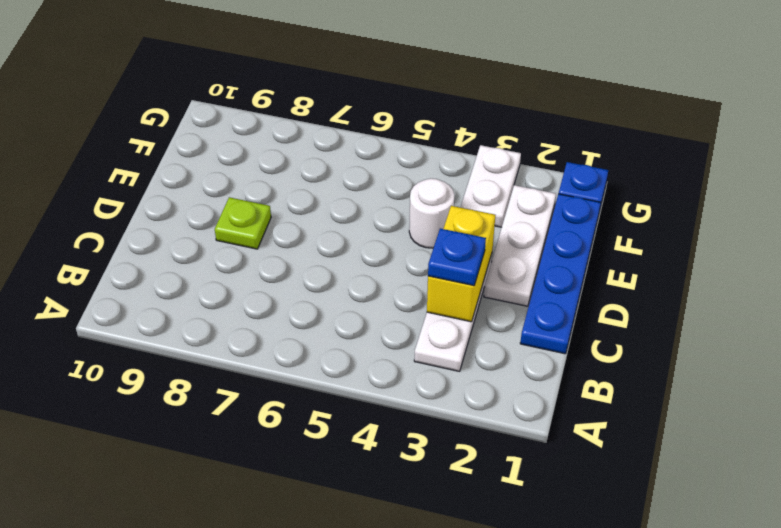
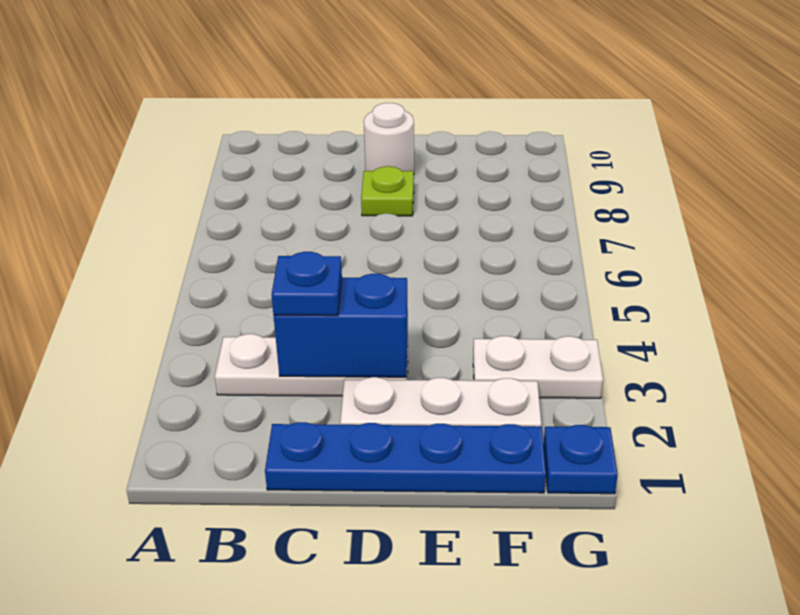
yellow 1x2 brick [427,206,495,322] -> blue 1x2 brick [274,274,408,377]
white 1x1 round brick [409,178,454,248] -> white 1x1 round brick moved to [364,103,414,171]

